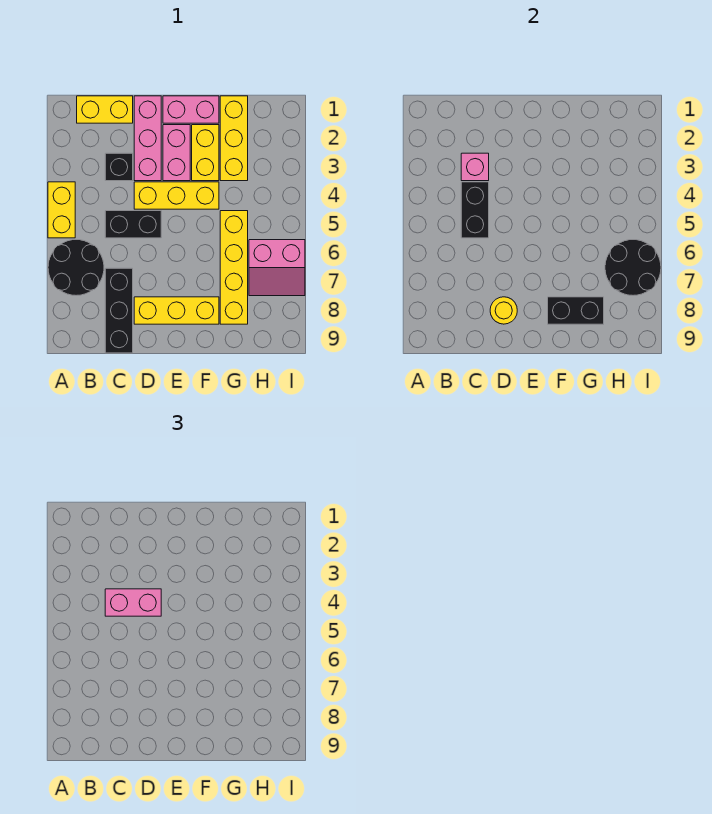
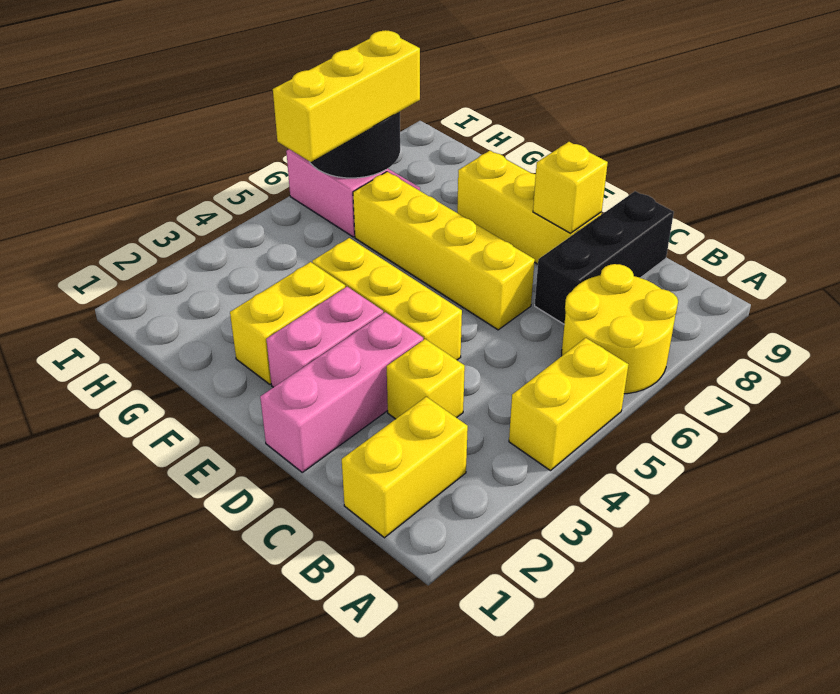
black 2x2 round brick [48,240,104,295] -> yellow 2x2 round brick [562,264,678,394]
yellow 1x2 brick [77,96,133,123] -> yellow 1x2 brick turned to [342,397,468,538]
black 1x1 brick [105,153,133,181] -> yellow 1x1 brick [387,339,465,419]
pink 1x1 brick [461,153,489,181] -> none
black 1x2 brick [461,182,489,238] -> none
pink 1x2 brick [105,589,161,616] -> none
black 1x2 brick [105,211,161,238] -> none
yellow 1x1 round brick [490,297,517,324] -> yellow 1x1 brick [533,142,608,233]
pink 1x2 brick [163,96,219,123] -> none
black 1x2 brick [548,297,604,324] -> none
yellow 1x3 brick [220,96,248,181] -> yellow 1x3 brick moved to [273,30,420,162]
yellow 1x4 brick [220,211,248,324] -> yellow 1x4 brick turned to [353,172,535,330]

